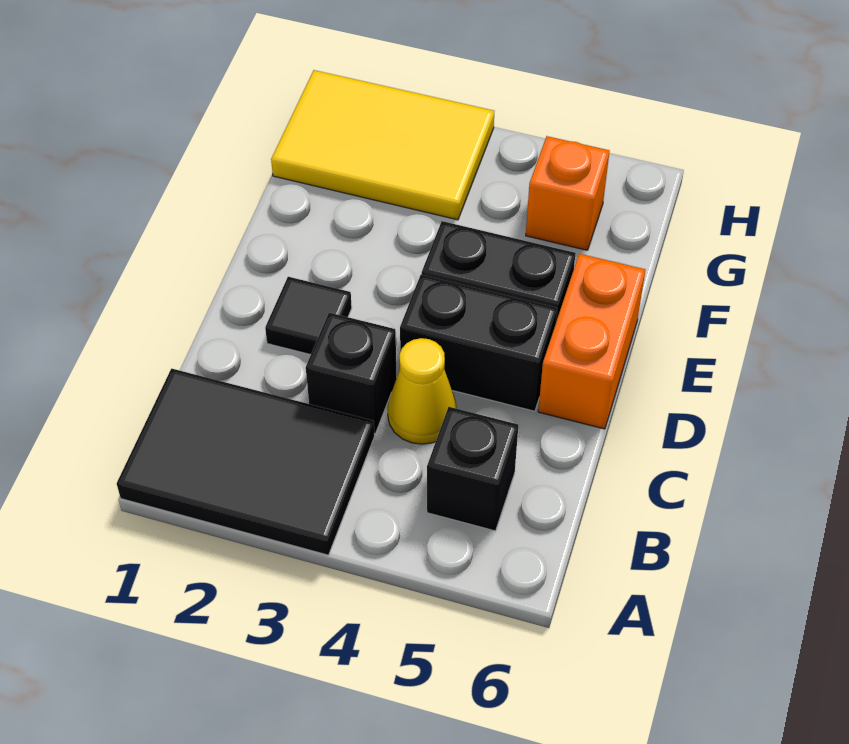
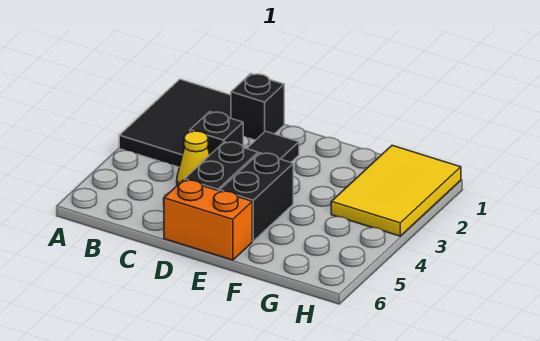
black 1x1 brick [427,407,518,531] -> black 1x1 brick moved to [231,74,284,140]
orange 1x1 brick [526,136,610,250] -> none

